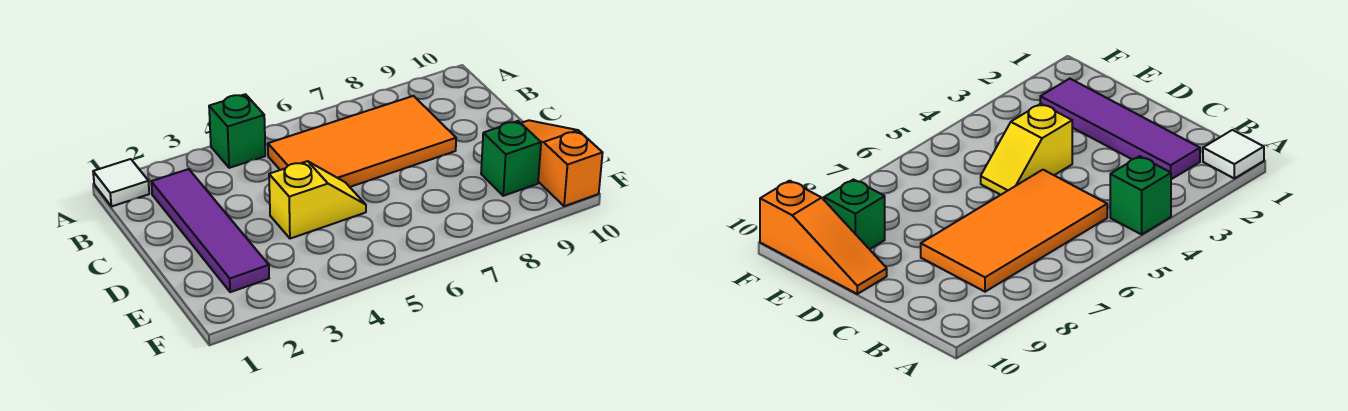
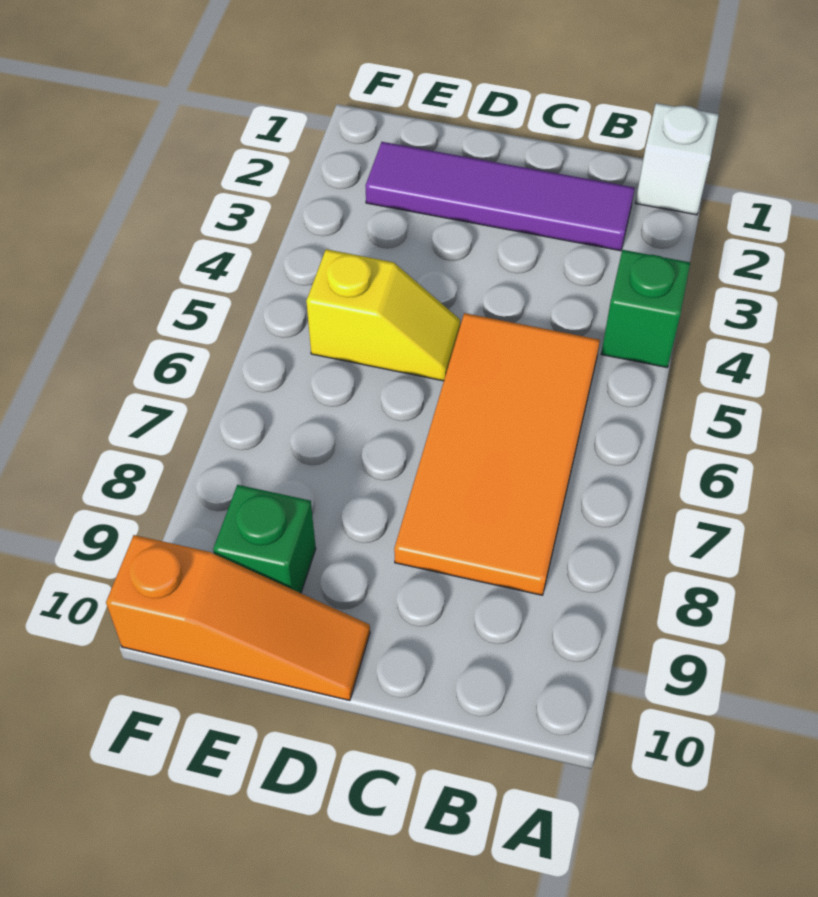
white 1x1 tile [93,159,149,207] -> white 1x1 brick [636,103,719,215]
yellow 1x2 slope [269,161,366,239] -> yellow 1x2 slope turned to [306,249,460,381]

